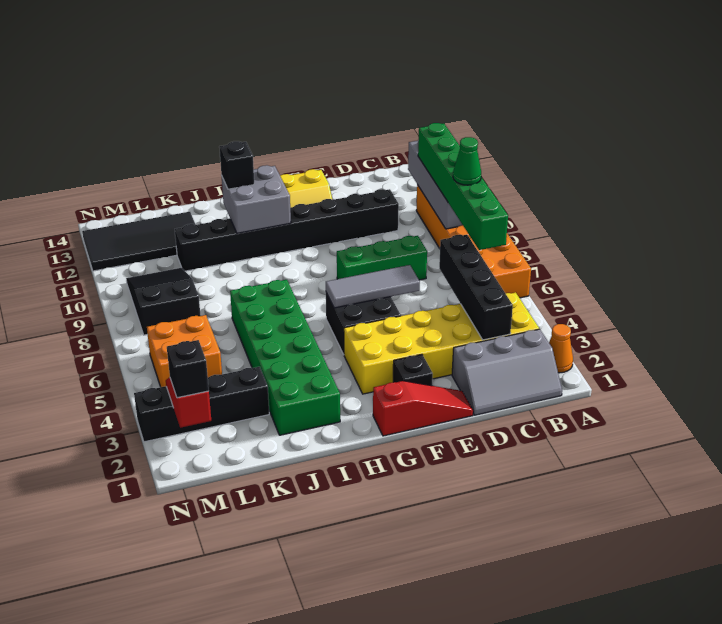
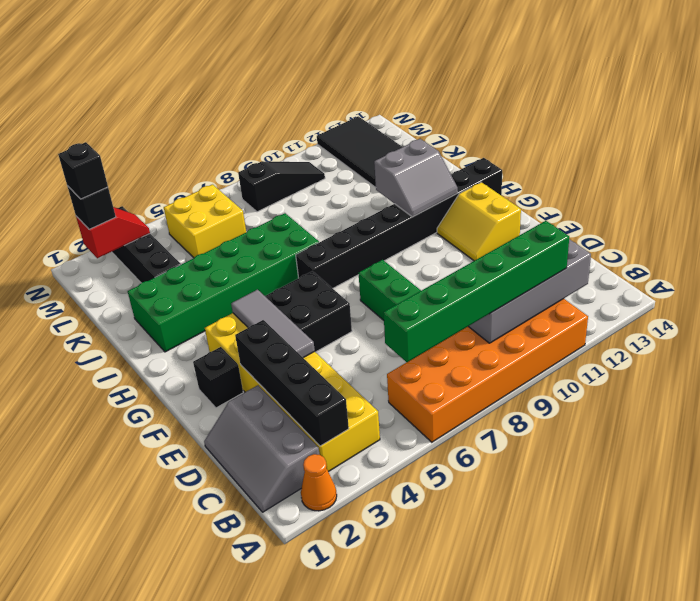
green 1x1 cone [453,137,481,185] -> none
black 1x4 brick [439,235,513,340] -> black 1x4 brick turned to [235,320,349,446]
black 1x8 brick [175,189,399,271] -> black 1x8 brick turned to [296,158,502,288]
red 1x3 slope [373,381,473,436] -> none
grey 1x3 tile [326,265,420,308] -> grey 1x3 tile moved to [231,290,315,358]
grey 2x2 brick [222,165,291,233] -> grey 2x2 slope [374,139,458,217]
black 1x1 brick [219,141,254,189] -> black 1x1 brick moved to [58,142,108,199]
orange 2x2 brick [147,315,222,387] -> yellow 2x2 brick [164,185,246,258]
black 2x3 slope [126,268,201,335] -> black 1x3 slope [238,161,325,212]

